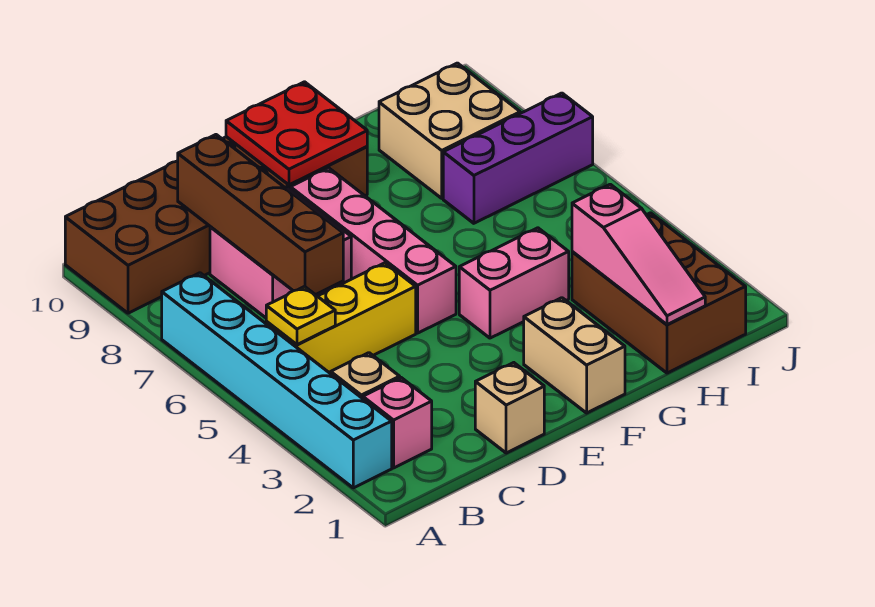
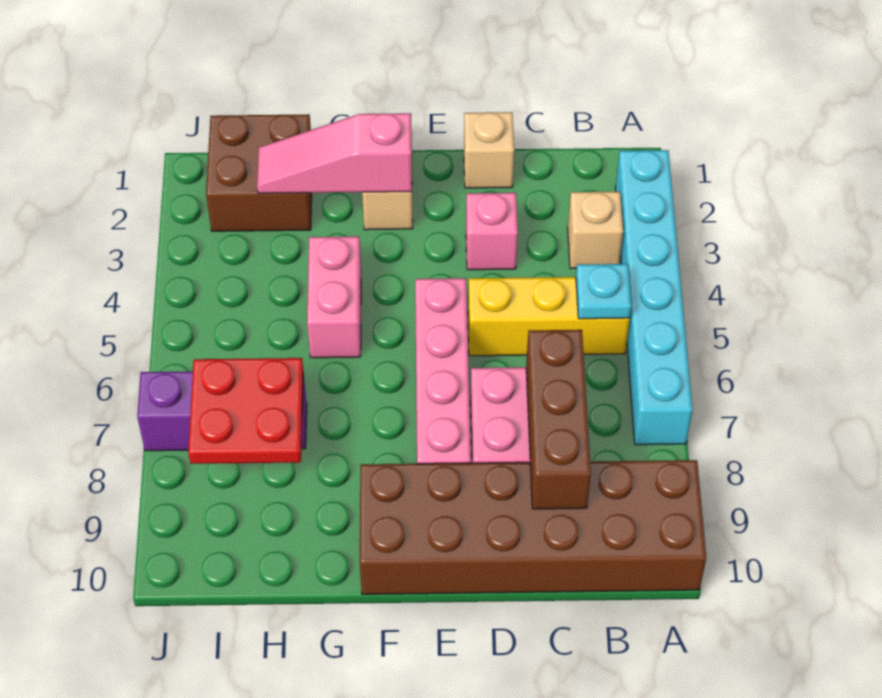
pink 1x1 brick [363,378,432,468] -> pink 1x1 brick moved to [466,193,518,270]
yellow 1x1 plate [266,287,335,345] -> cyan 1x1 plate [576,264,631,319]
brown 1x4 brick [178,135,343,295] -> brown 1x3 brick [526,330,591,509]
red 2x2 plate [226,82,367,185] -> red 2x2 plate moved to [188,358,303,464]
pink 1x2 brick [459,228,569,338] -> pink 1x2 brick turned to [307,236,361,358]
brown 2x3 brick [572,213,746,373] -> brown 2x2 brick [206,114,312,231]
pink 1x3 slope [572,184,705,325] -> pink 1x3 slope turned to [257,113,412,193]
tan 2x2 brick [379,63,520,198] -> none

